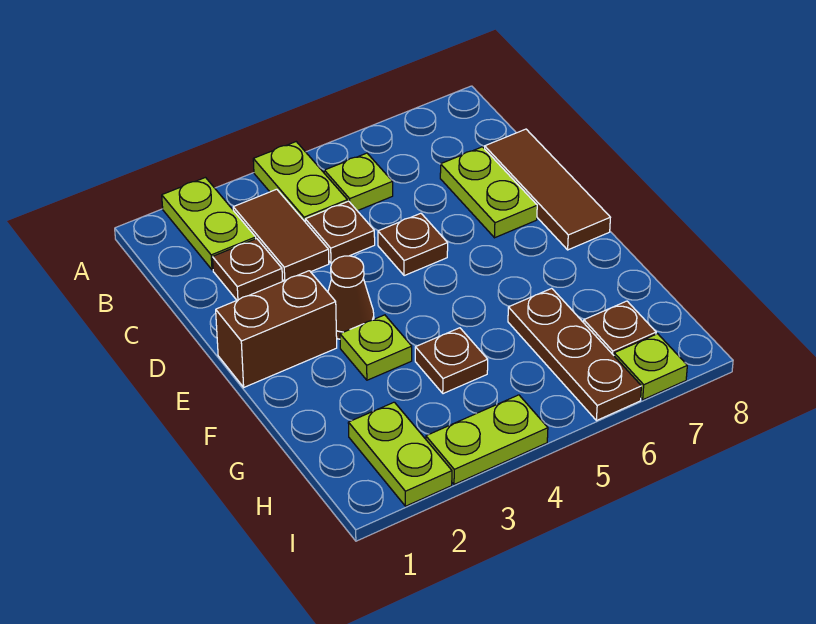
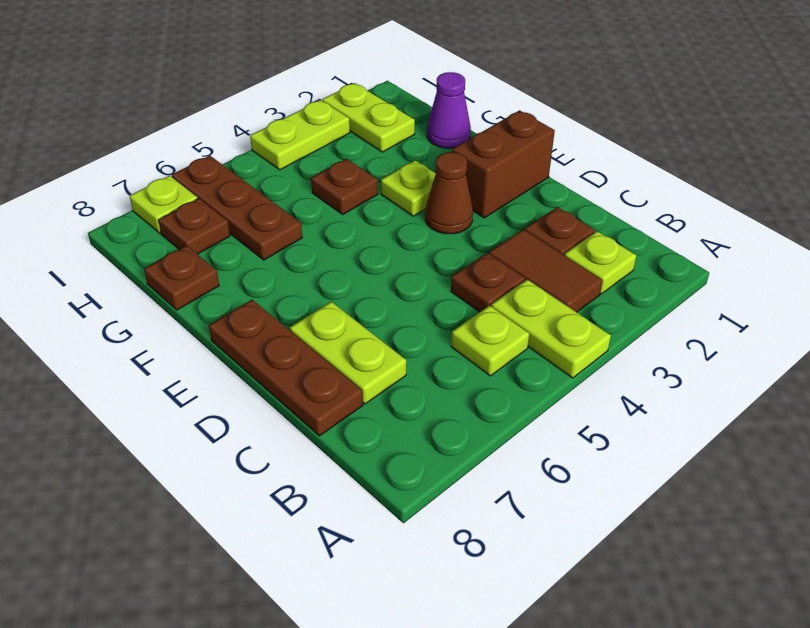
lime 1x2 plate [162,178,256,270] -> lime 1x1 plate [564,231,636,294]
brown 1x3 tile [485,129,610,250] -> brown 1x3 plate [209,300,363,436]
brown 1x1 plate [378,213,448,276] -> brown 1x1 plate moved to [144,246,219,310]
none -> purple 1x1 cone [427,72,471,148]

